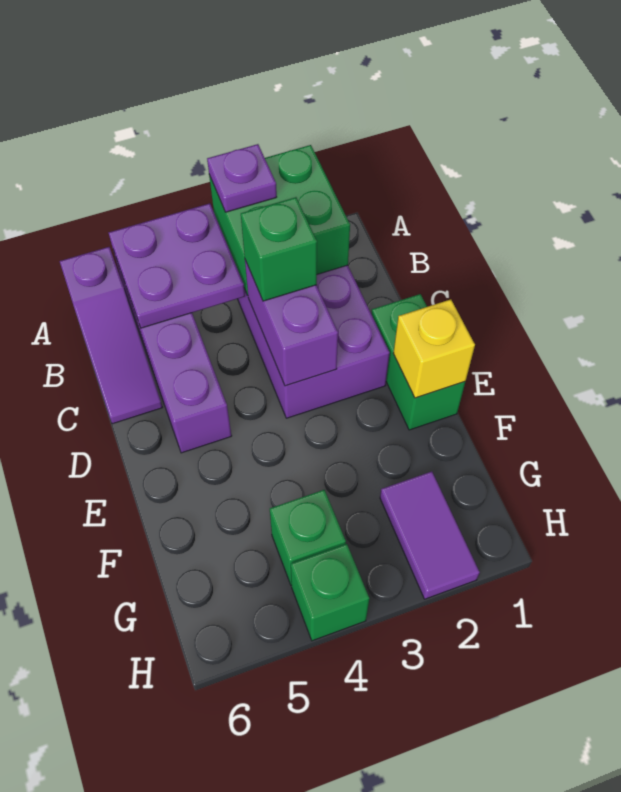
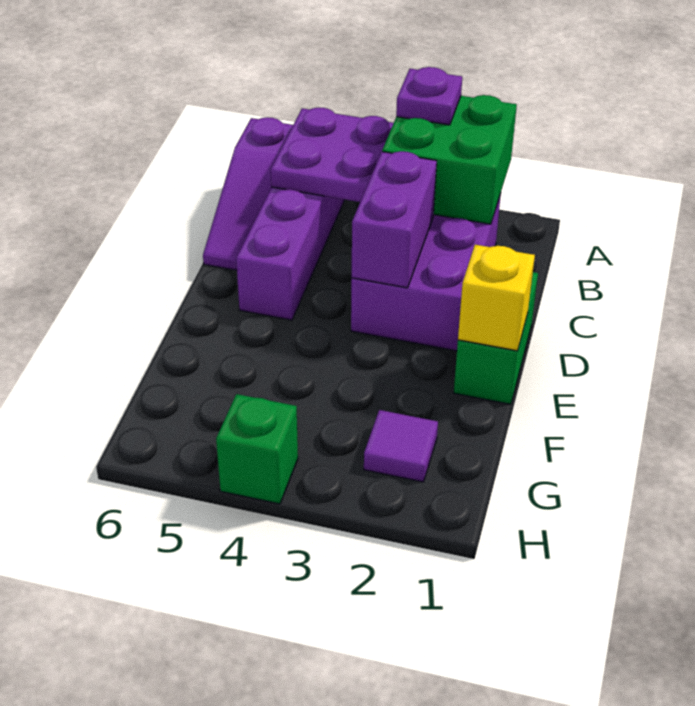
green 1x1 brick [241,197,317,301] -> none
purple 1x2 tile [380,471,480,599] -> purple 1x1 tile [364,410,438,482]
green 1x1 brick [270,490,346,585] -> none

